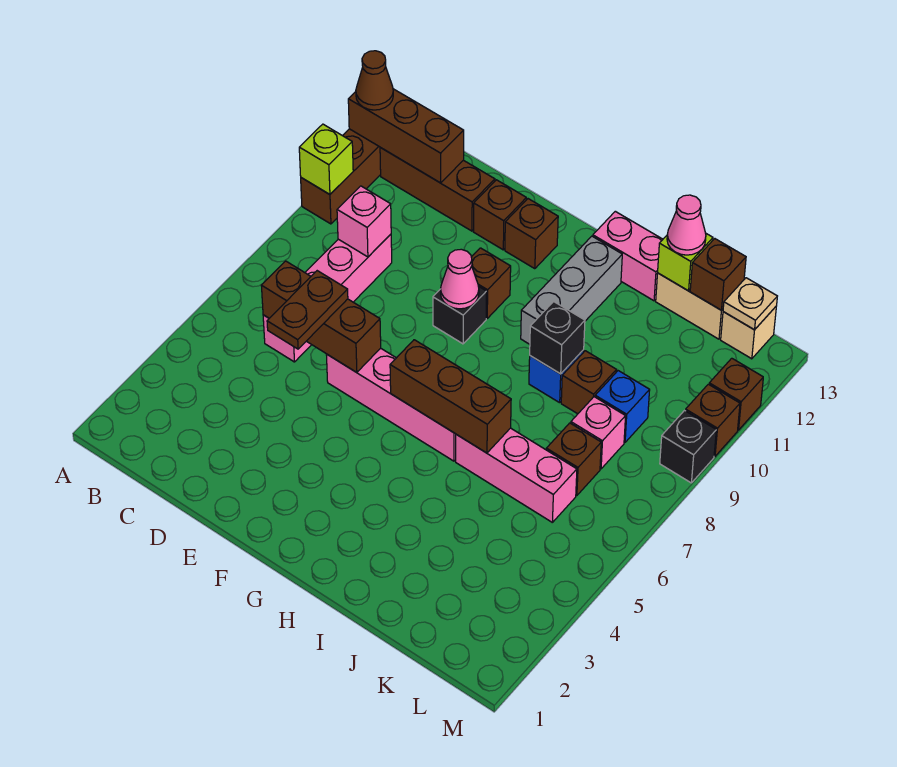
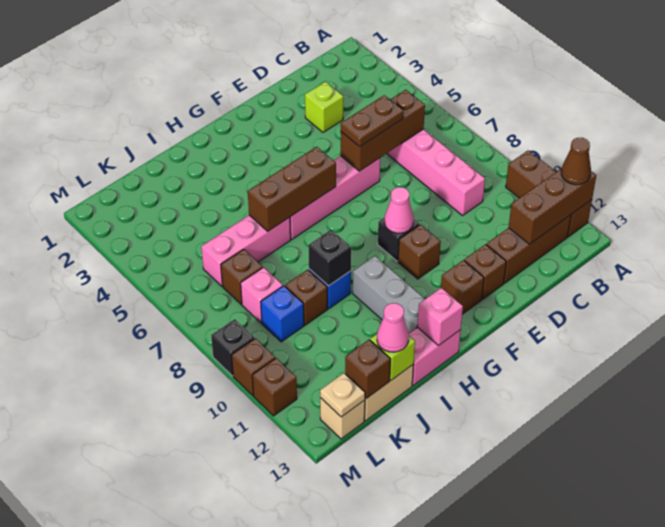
lime 1x1 brick [299,124,353,194] -> lime 1x1 brick moved to [305,82,344,132]
pink 1x1 brick [337,186,391,257] -> pink 1x1 brick moved to [417,288,463,345]
brown 1x2 plate [267,271,348,349] -> brown 1x2 plate turned to [341,95,404,147]

